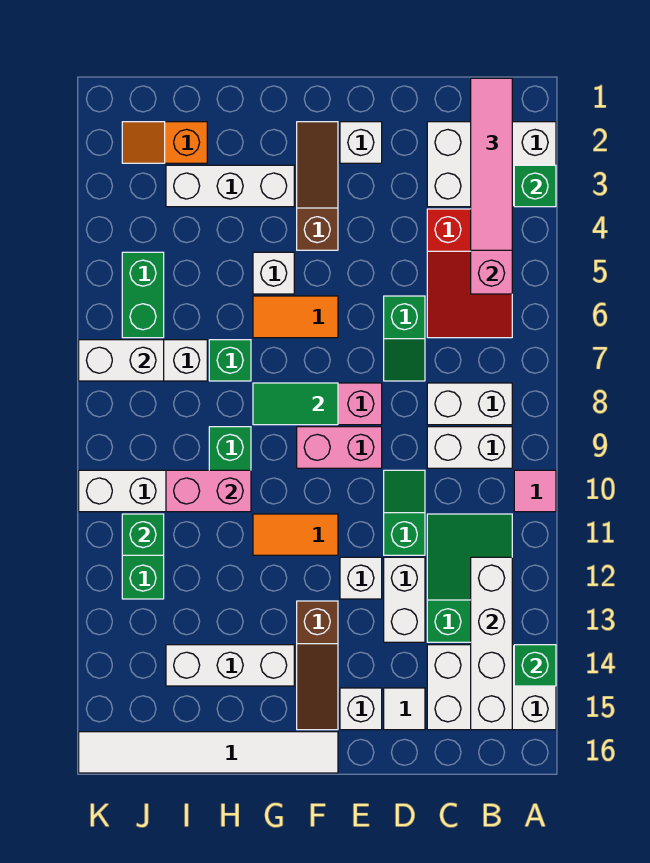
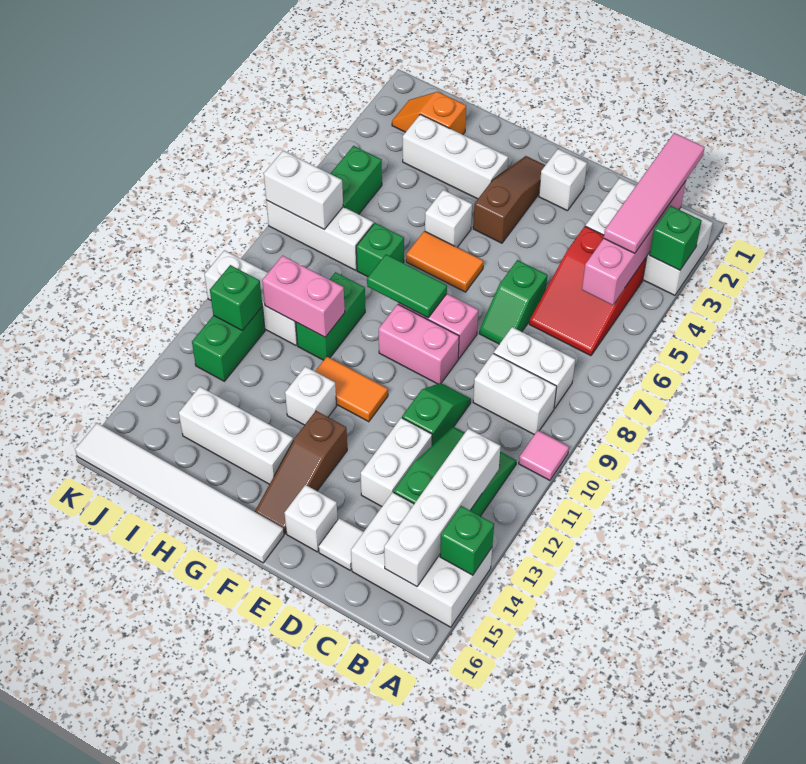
white 1x1 brick [340,557,382,599] -> white 1x1 brick moved to [285,367,336,425]

